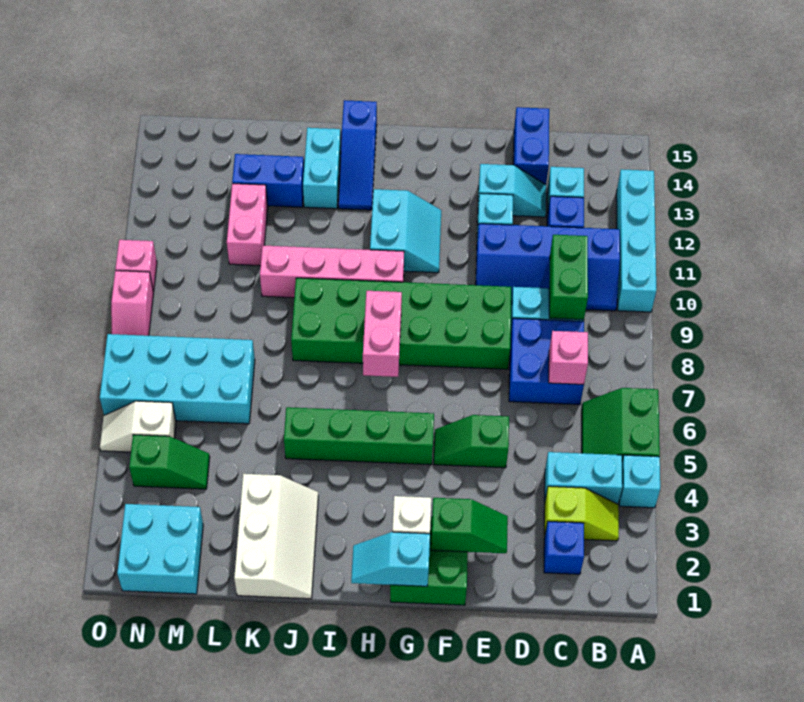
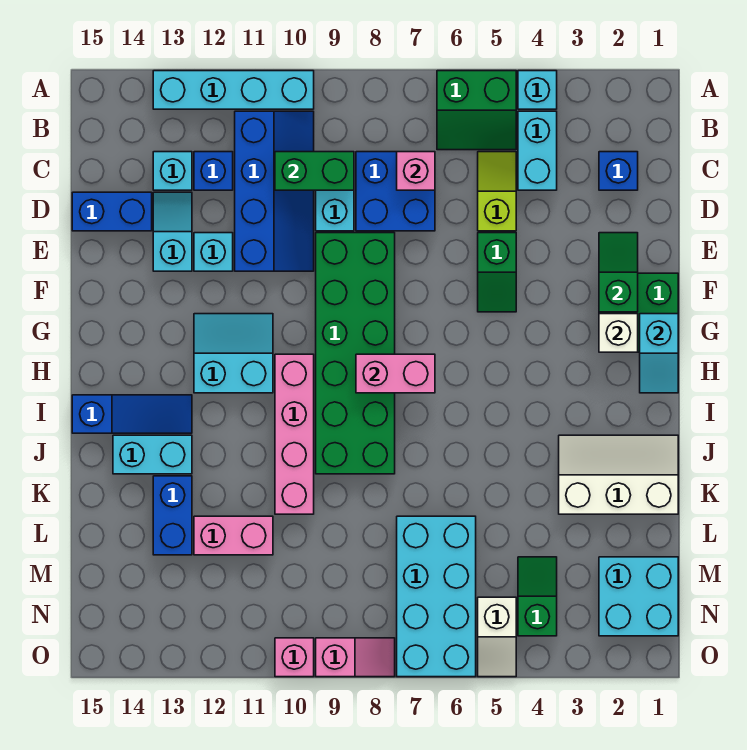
lime 1x2 slope [544,486,619,541] -> lime 1x2 slope moved to [478,152,516,231]
green 1x4 brick [284,407,434,465] -> none

